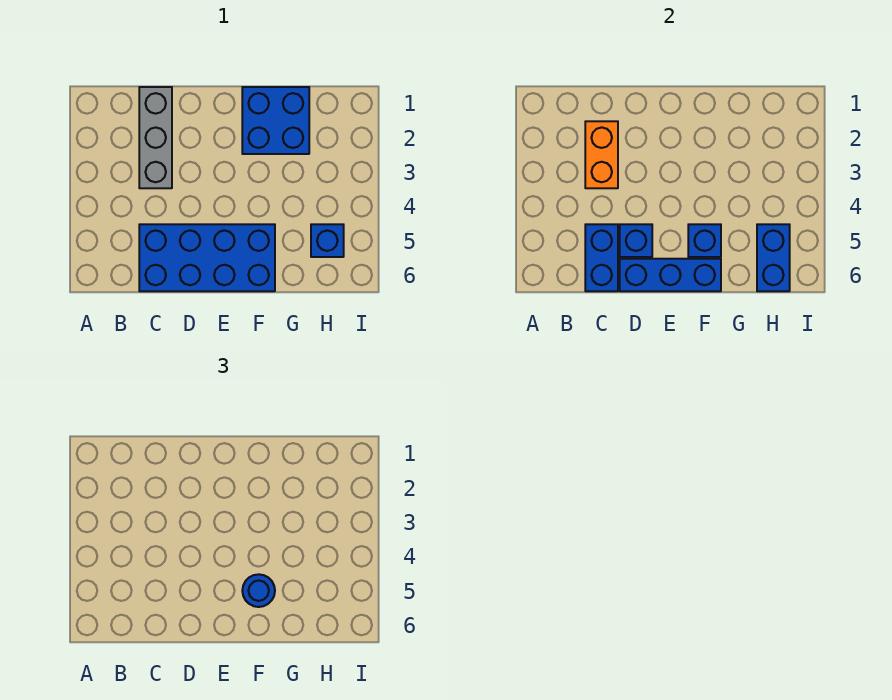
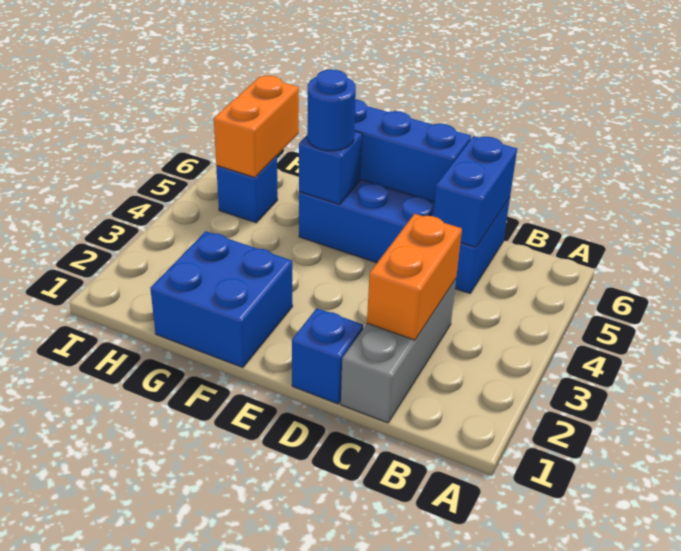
blue 1x1 brick [620,224,652,257] -> blue 1x1 brick moved to [292,308,363,404]
blue 1x2 brick [757,224,790,291] -> orange 1x2 brick [214,76,299,178]

